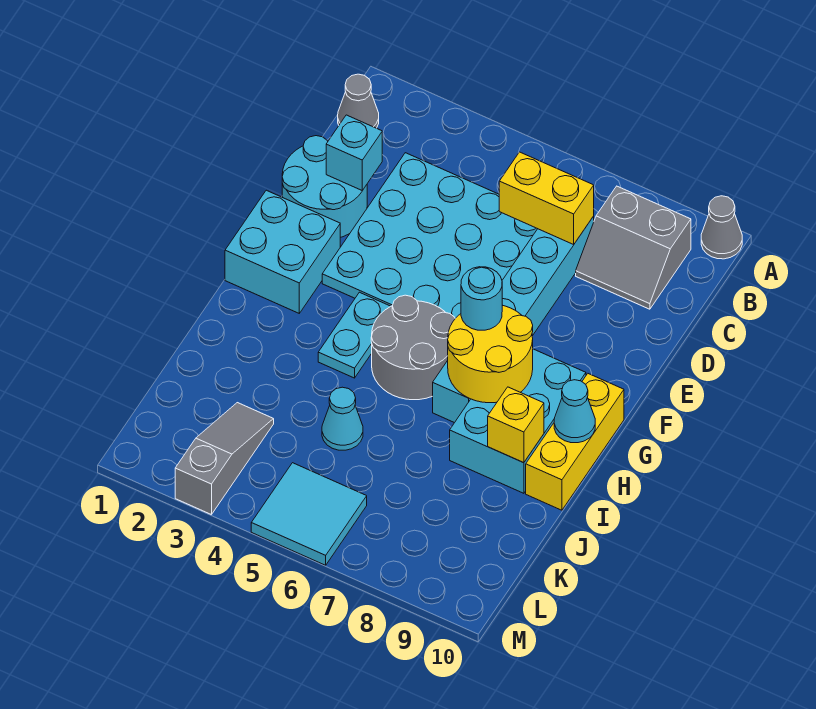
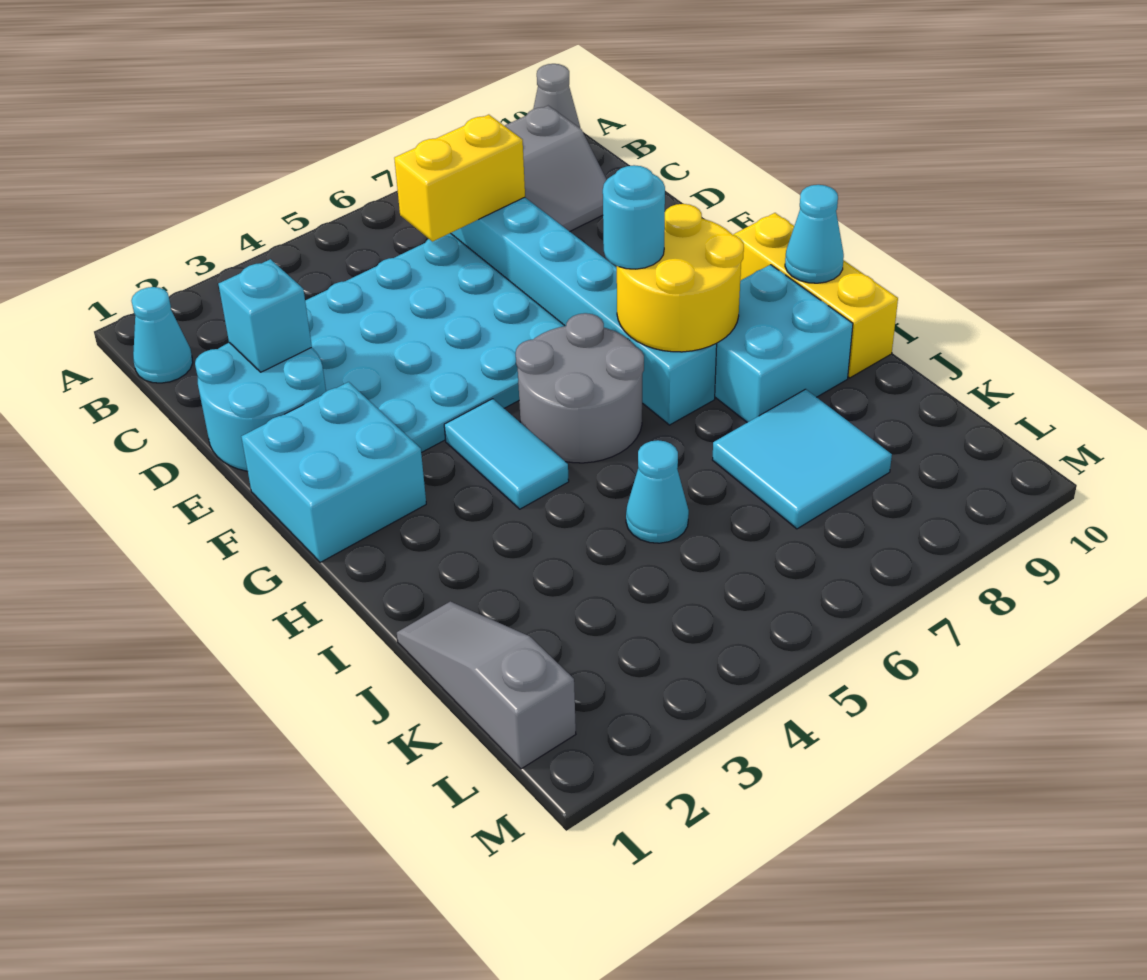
grey 1x1 cone [338,74,379,128] -> cyan 1x1 cone [131,287,193,383]
cyan 1x2 plate [318,292,391,378] -> cyan 1x2 tile [444,399,569,509]
cyan 2x3 brick [450,349,586,493] -> cyan 2x2 brick [715,265,853,423]
yellow 1x1 brick [488,387,544,463] -> none
grey 1x3 slope [175,403,274,515] -> grey 1x3 slope moved to [397,601,576,769]
cyan 2x2 tile [251,463,367,565] -> cyan 2x2 tile moved to [713,389,892,529]

